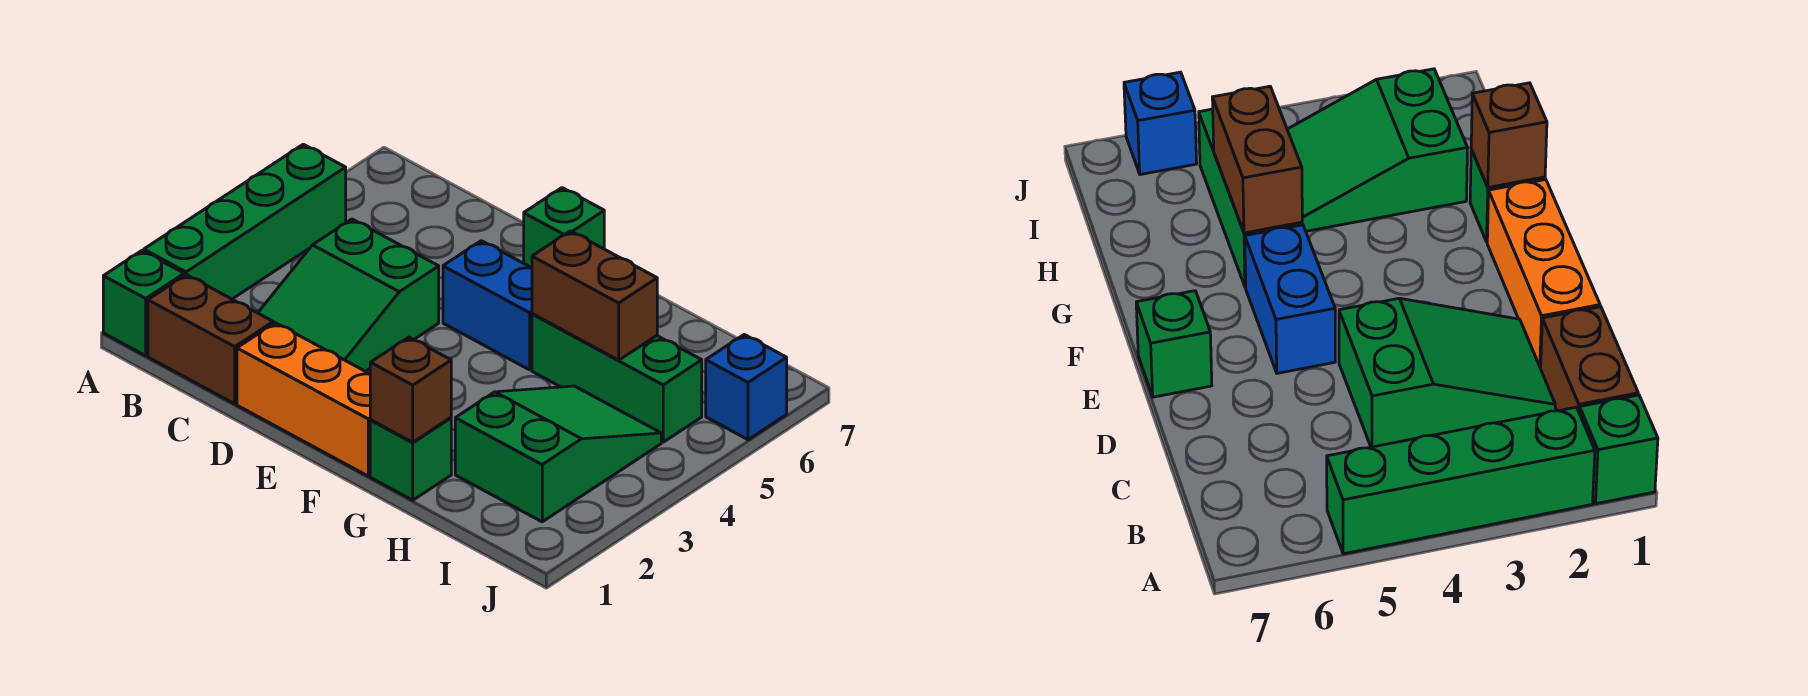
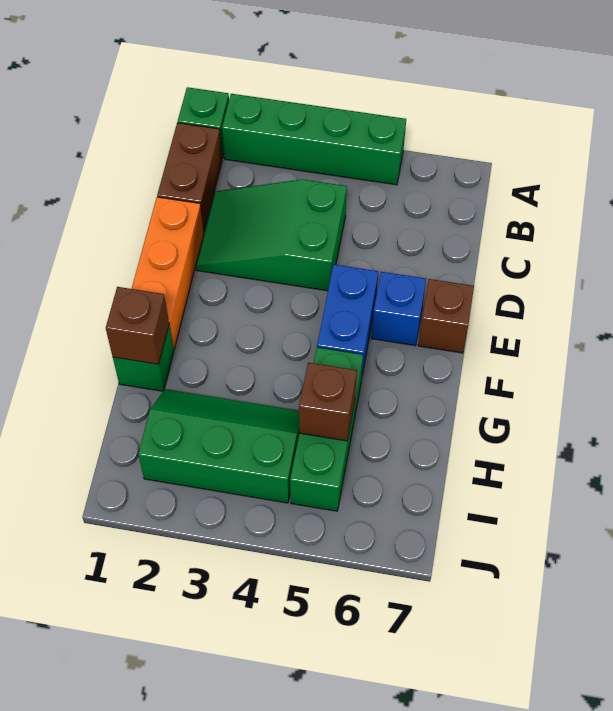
green 1x1 brick [524,188,604,268] -> brown 1x1 brick [418,279,474,353]
brown 1x2 brick [532,231,657,360] -> brown 1x1 brick [299,362,357,441]
green 2x3 slope [455,386,661,522] -> green 2x3 slope turned to [138,389,299,503]
blue 1x1 brick [706,335,787,440] -> blue 1x1 brick moved to [372,272,426,346]

